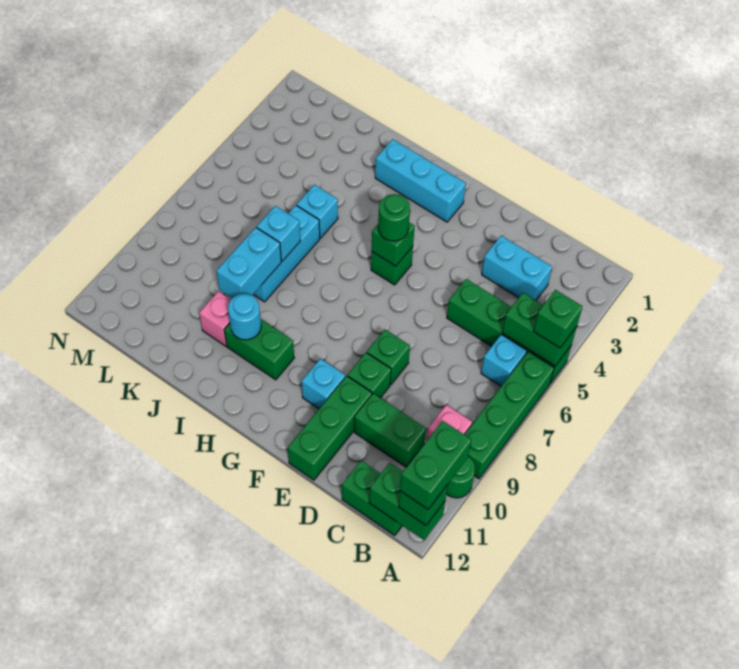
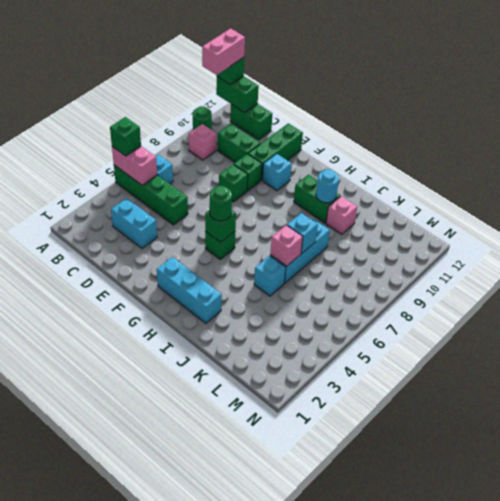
green 1x2 brick [502,293,577,366] -> pink 1x2 brick [112,146,157,185]
green 1x4 brick [465,351,554,479] -> none
green 1x2 brick [400,421,471,509] -> pink 1x2 brick [202,28,245,75]
none -> pink 1x1 brick [270,225,303,266]
cyan 1x2 brick [216,227,281,298] -> none

